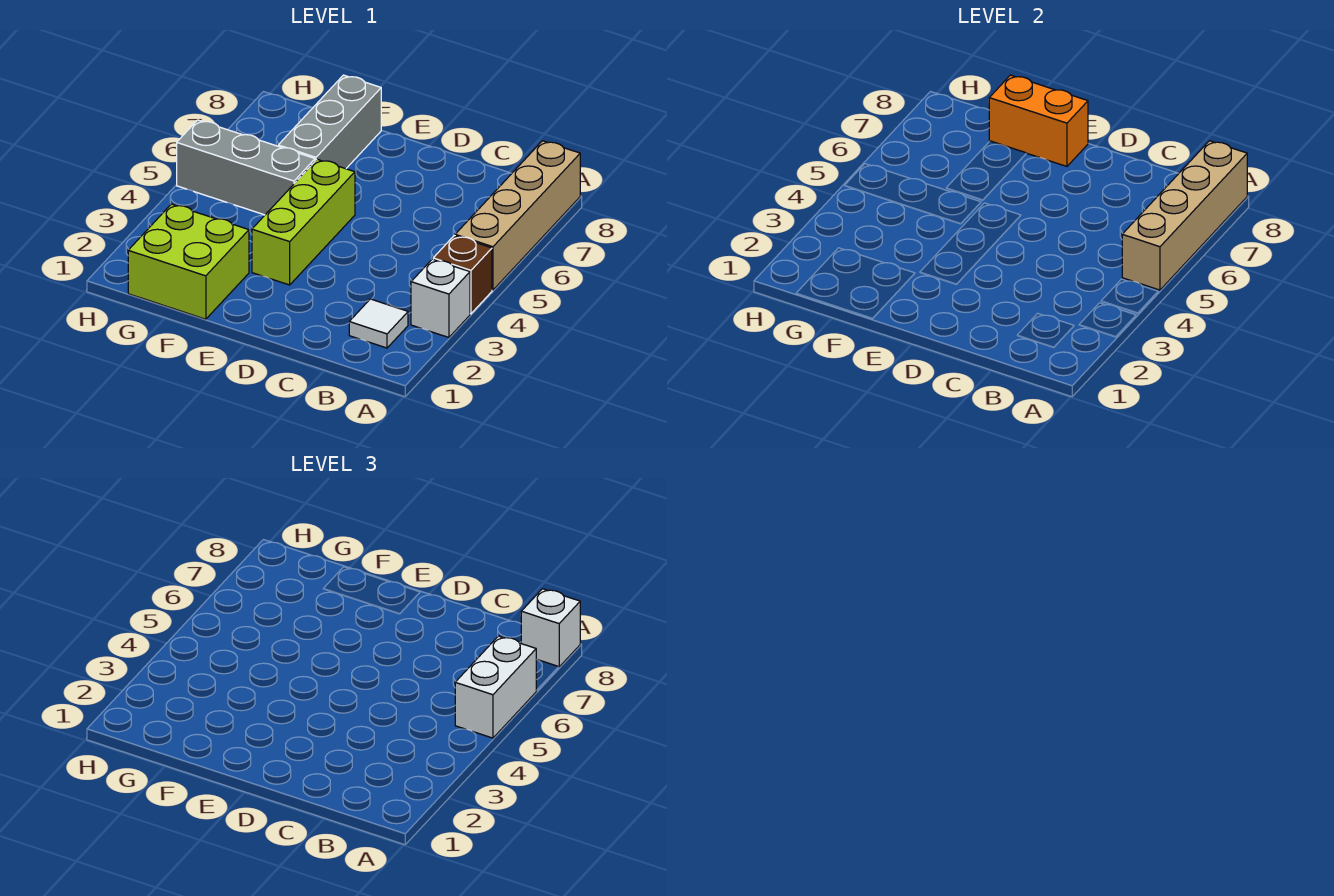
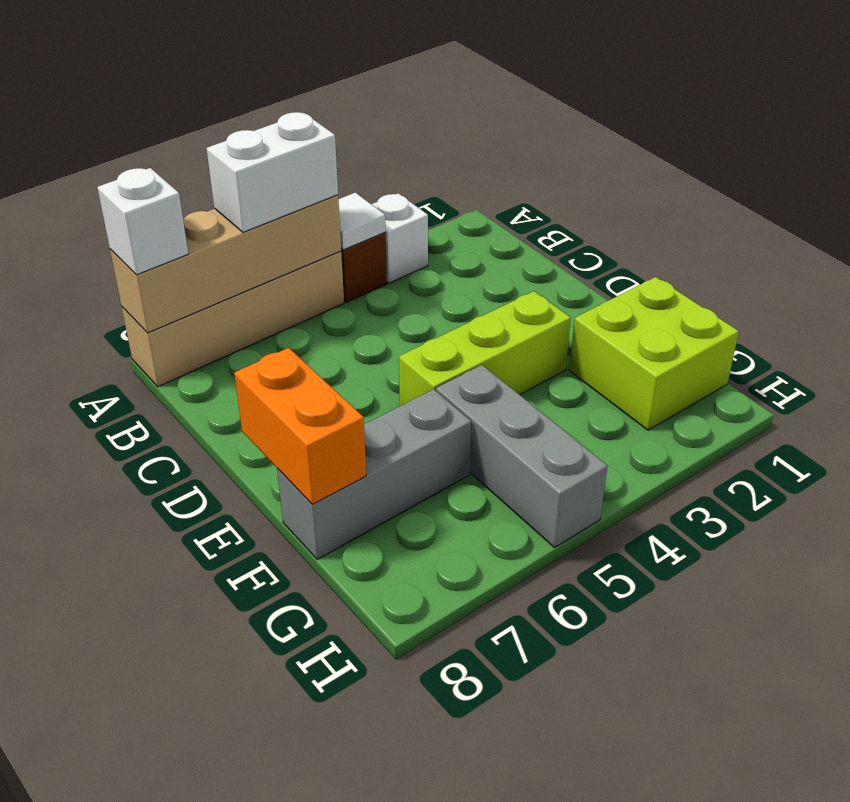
white 1x1 tile [349,299,408,348] -> white 1x1 tile moved to [338,192,386,250]

